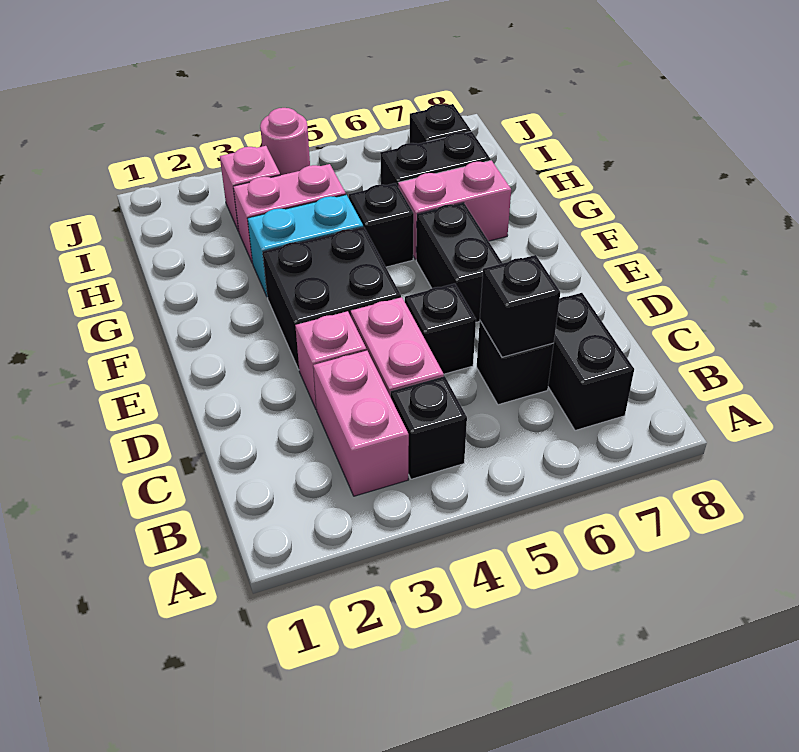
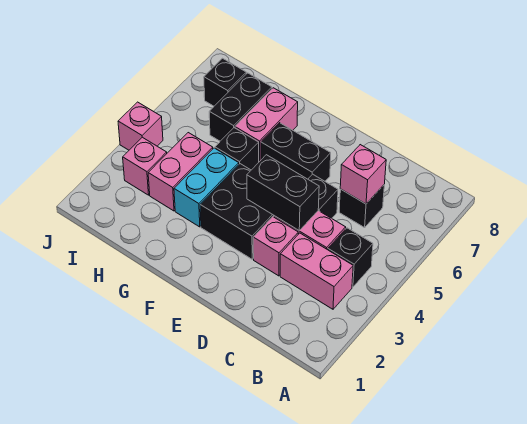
black 1x2 brick [548,293,634,430] -> black 1x2 brick moved to [247,155,319,230]
black 1x1 brick [480,255,560,357] -> pink 1x1 brick [340,145,386,204]
pink 1x1 round brick [260,108,310,175] -> pink 1x1 brick [118,102,163,150]

